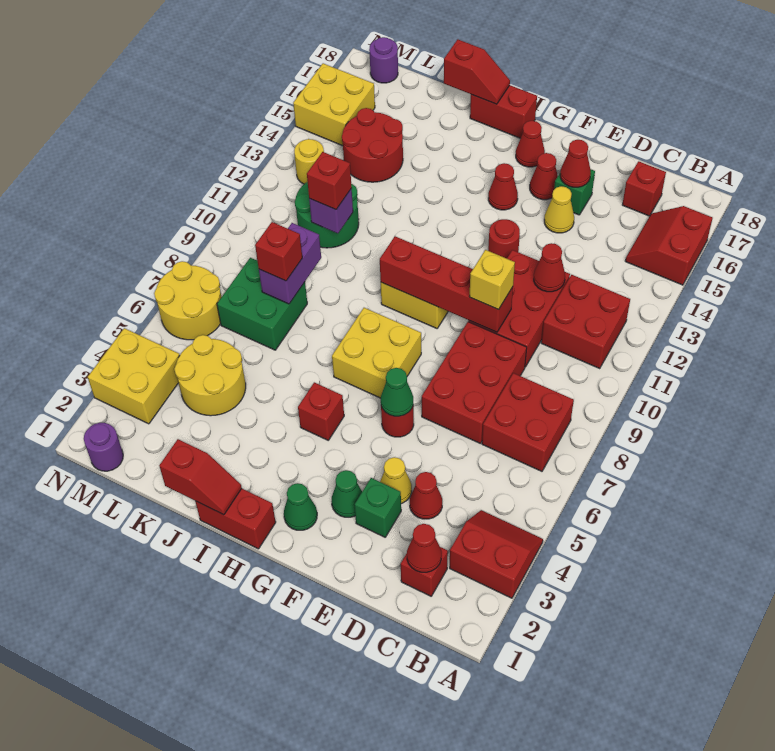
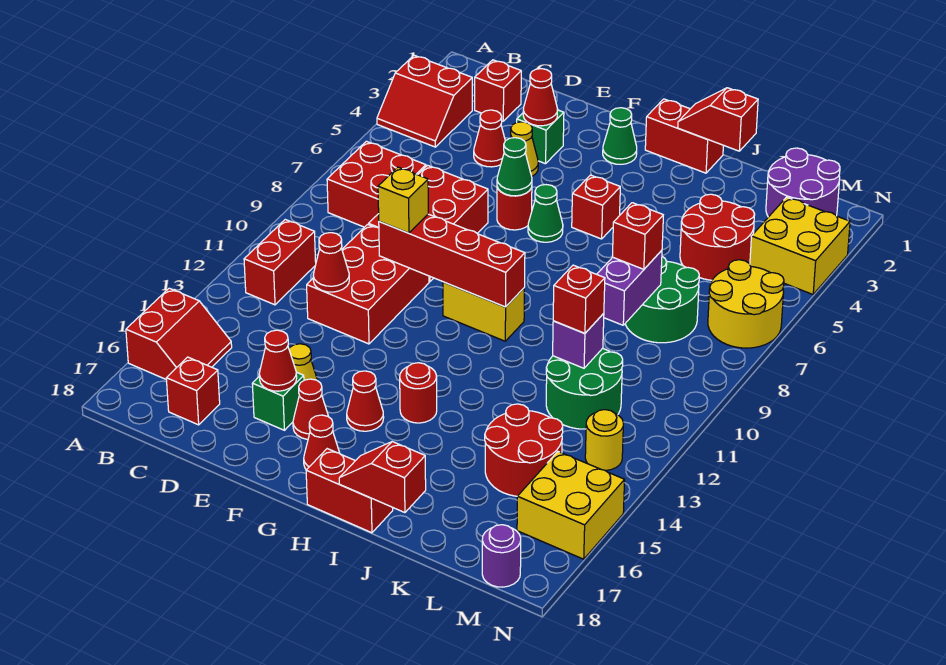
red 2x2 brick [541,275,630,369] -> red 1x2 brick [244,220,316,305]
red 1x1 cone [407,524,441,572] -> red 1x1 cone moved to [523,69,558,126]
green 1x1 cone [331,470,362,517] -> green 1x1 cone moved to [528,185,563,242]
red 1x1 round brick [488,219,520,259] -> red 1x1 round brick moved to [400,363,437,423]
yellow 2x2 brick [332,308,421,398] -> none
yellow 2x2 round brick [174,335,246,416] -> red 2x2 round brick [680,194,755,280]
green 2x2 brick [217,258,307,350] -> green 2x2 round brick [625,257,699,343]
purple 1x1 round brick [84,423,123,471] -> purple 2x2 round brick [766,148,840,217]

